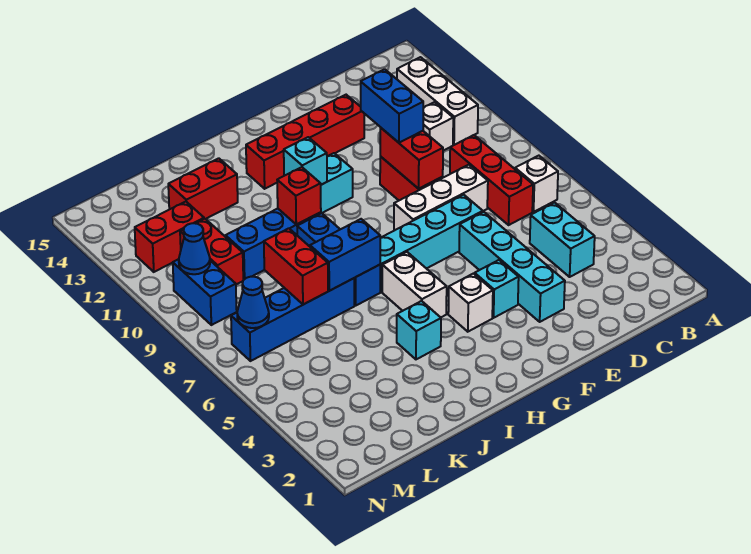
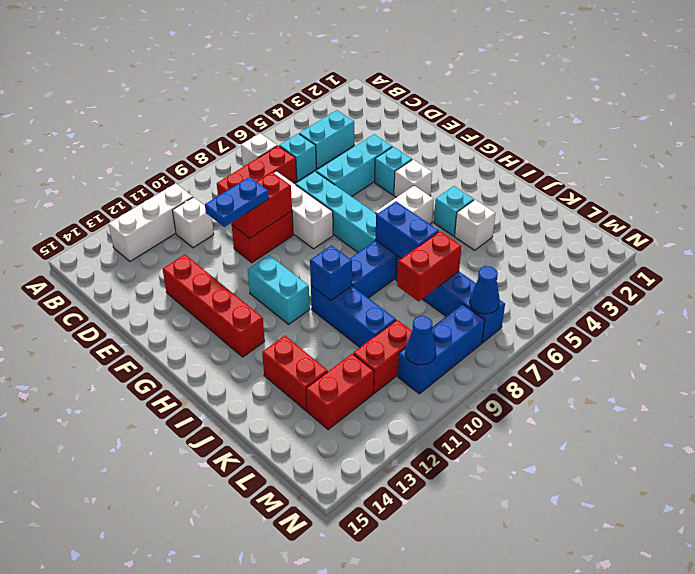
cyan 1x4 brick [459,212,565,322] -> cyan 1x3 brick [316,134,392,197]
blue 1x2 brick [361,69,423,143] -> blue 1x2 plate [205,177,269,227]
cyan 1x1 brick [284,137,327,185] -> cyan 1x1 brick moved to [279,134,316,181]
red 1x1 brick [277,167,321,225] -> blue 1x1 brick [310,245,352,300]
none -> white 1x1 brick [454,200,495,250]
red 1x2 brick [135,202,204,272] -> red 1x2 brick turned to [306,354,374,430]
blue 1x2 brick [173,259,237,325] -> blue 1x3 brick [398,304,485,394]

